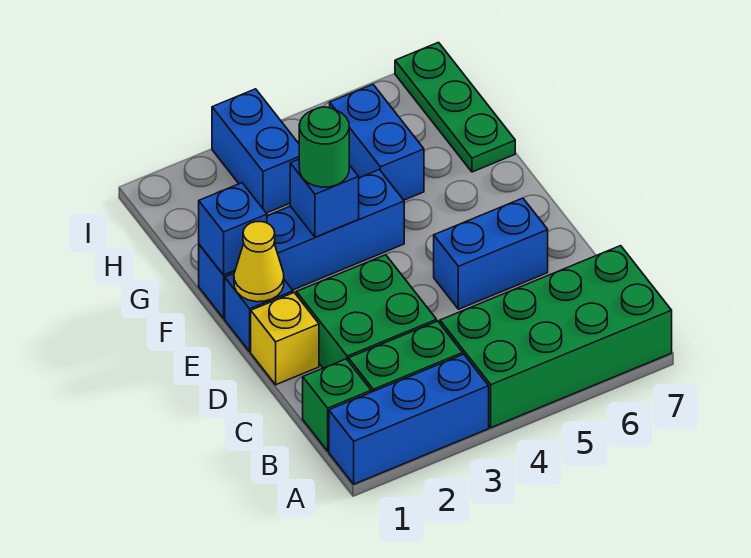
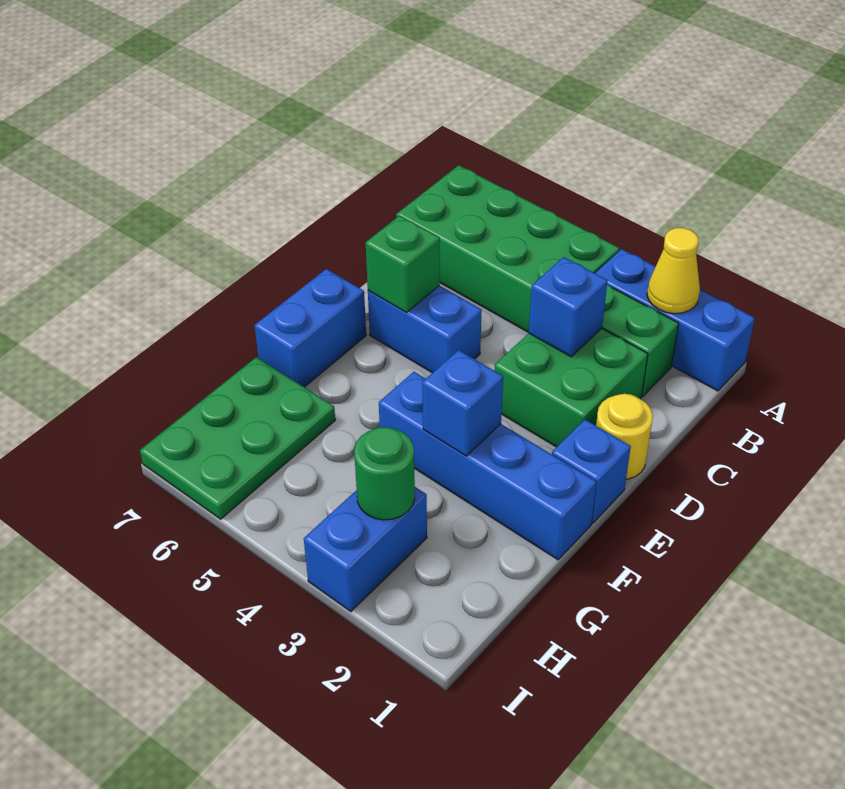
green 1x1 brick [303,359,371,451] -> green 1x1 brick moved to [366,216,440,312]
yellow 1x1 brick [251,293,319,385] -> yellow 1x1 round brick [596,394,653,479]
yellow 1x1 cone [234,222,284,302] -> yellow 1x1 cone moved to [647,228,700,314]
blue 1x1 brick [199,183,267,275] -> blue 1x1 brick moved to [529,257,608,357]
green 1x1 round brick [299,107,349,187] -> green 1x1 round brick moved to [354,427,415,520]
blue 1x2 brick [330,84,424,200] -> blue 1x2 brick moved to [254,269,366,387]
green 1x3 plate [395,42,515,172] -> green 2x3 plate [140,357,335,519]

